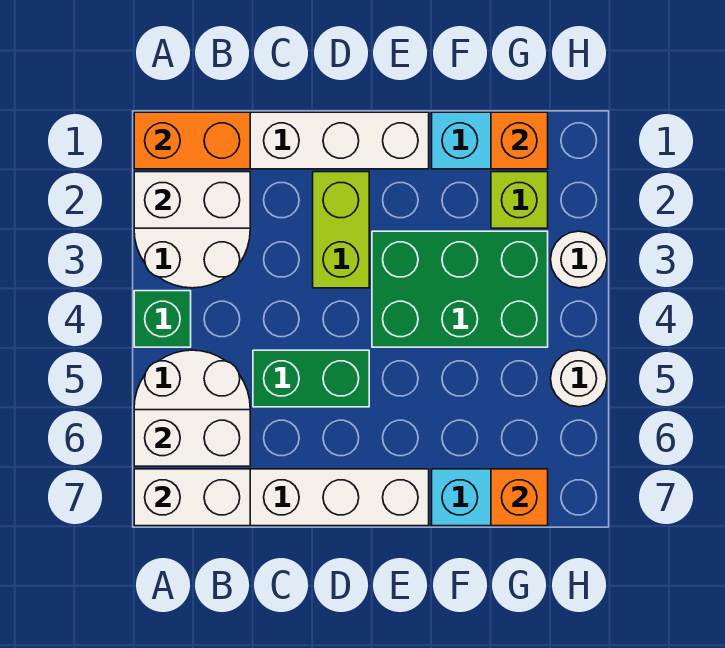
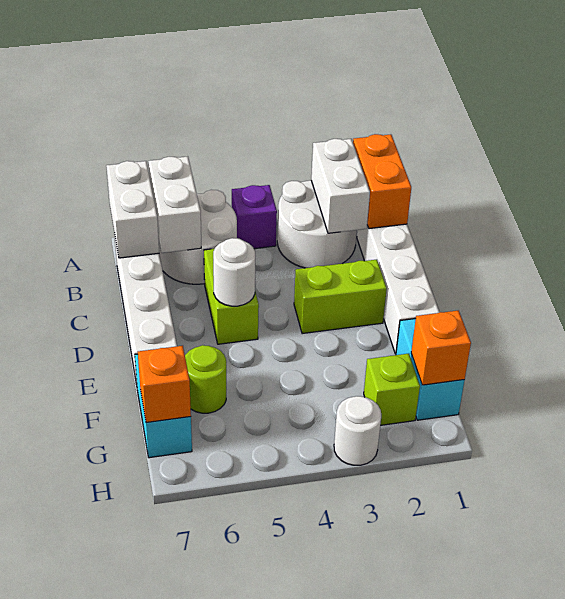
green 1x1 brick [134,291,191,347] -> purple 1x1 brick [232,185,277,249]
green 1x2 brick [253,350,369,407] -> lime 1x2 brick [204,249,259,344]
green 2x3 brick [372,231,548,347] -> none
none -> lime 1x1 round brick [185,345,226,413]
white 1x1 round brick [551,350,607,407] -> white 1x1 round brick moved to [213,238,255,306]

